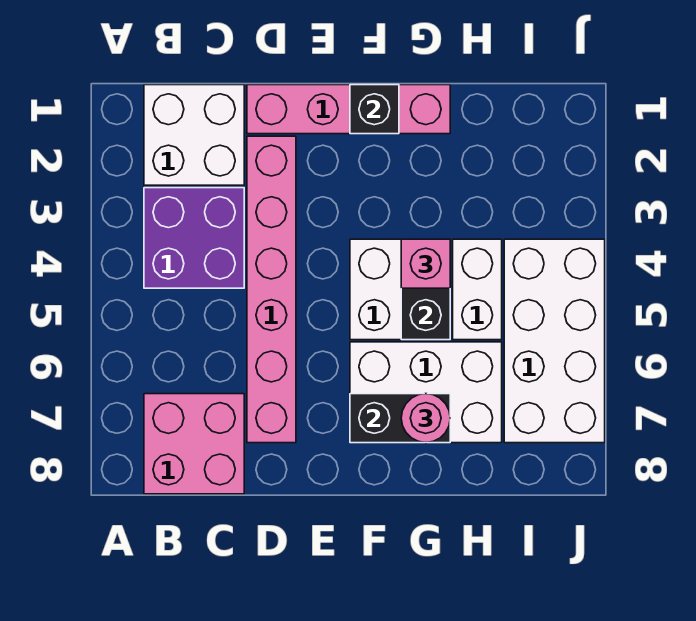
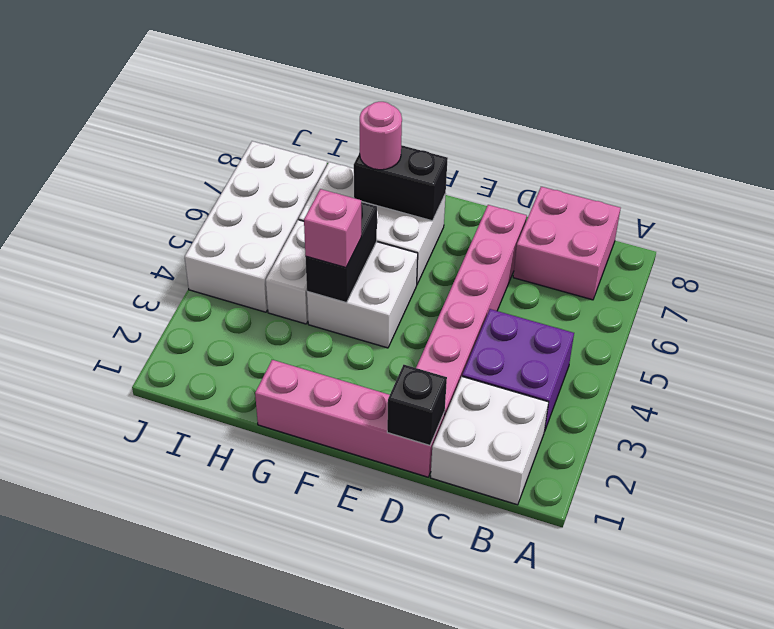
black 1x1 brick [350,85,399,134] -> black 1x1 brick moved to [387,365,447,445]

